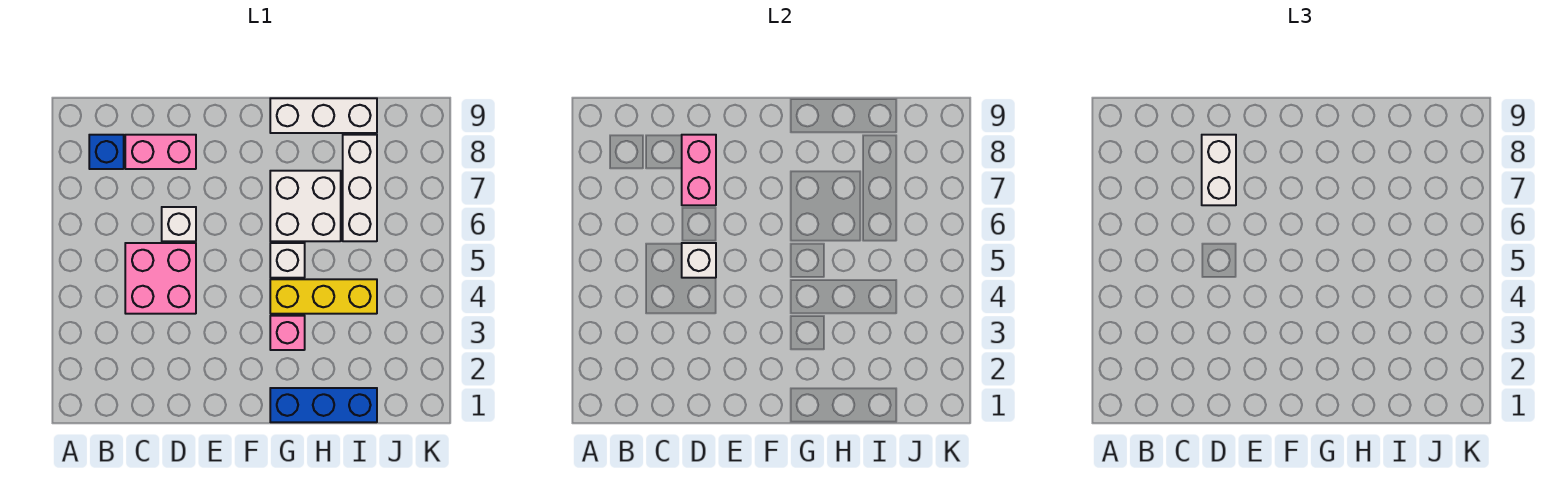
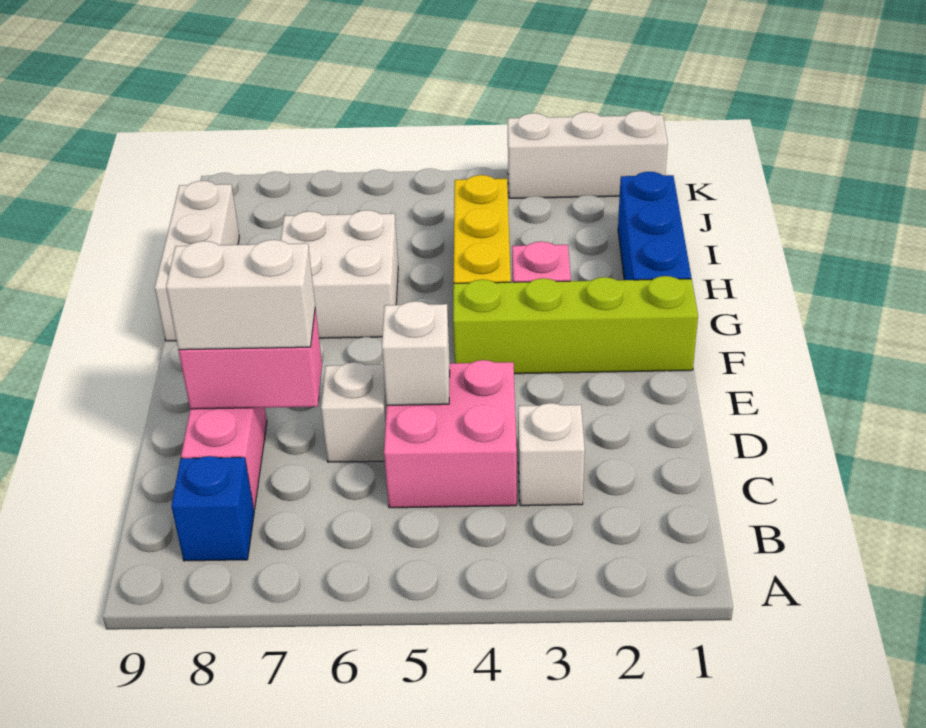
none -> lime 1x4 brick [453,276,698,374]
white 1x1 brick [270,243,305,278] -> white 1x1 brick moved to [518,403,585,506]
white 1x3 brick [343,135,377,241] -> white 1x3 brick moved to [508,111,668,198]

